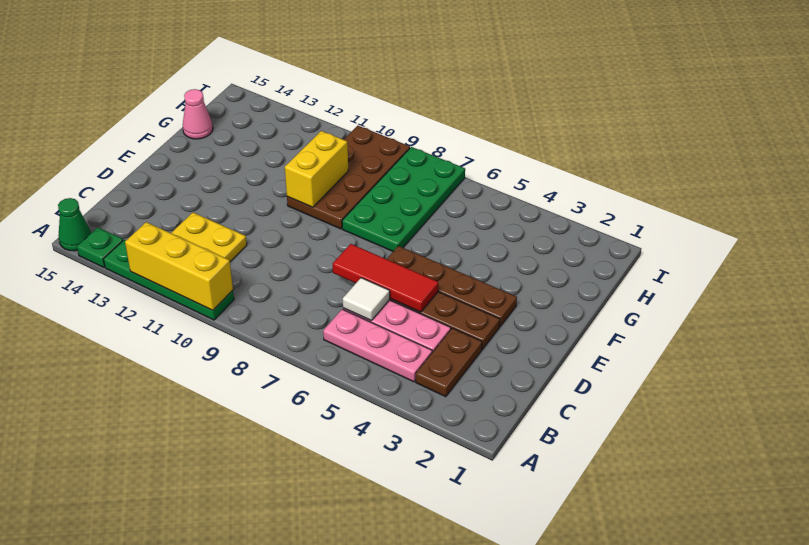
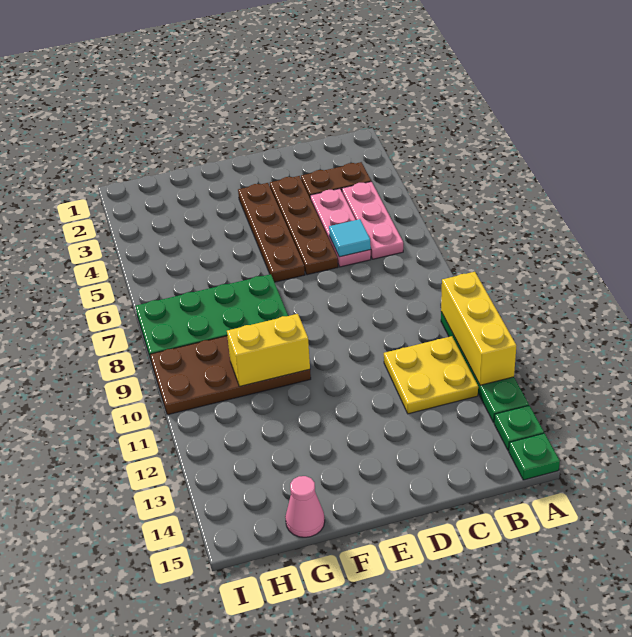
green 1x1 cone [58,198,91,251] -> green 1x1 plate [509,433,560,480]
white 1x1 tile [343,278,390,321] -> cyan 1x1 tile [329,219,371,257]
red 1x3 tile [333,244,438,312] -> none

